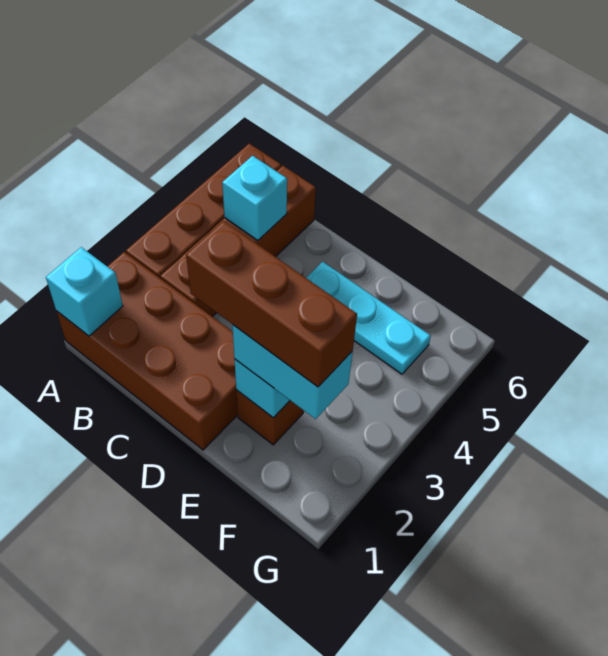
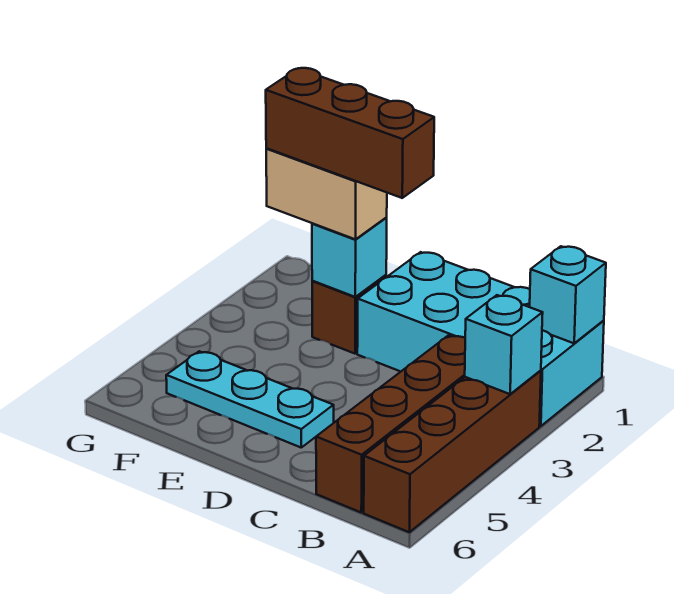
brown 2x4 brick [56,252,238,450] -> cyan 2x4 brick [357,252,604,426]
cyan 1x1 brick [222,156,287,240] -> cyan 1x1 brick moved to [465,295,543,394]
cyan 1x2 brick [232,324,353,419] -> tan 1x2 brick [266,149,387,239]

